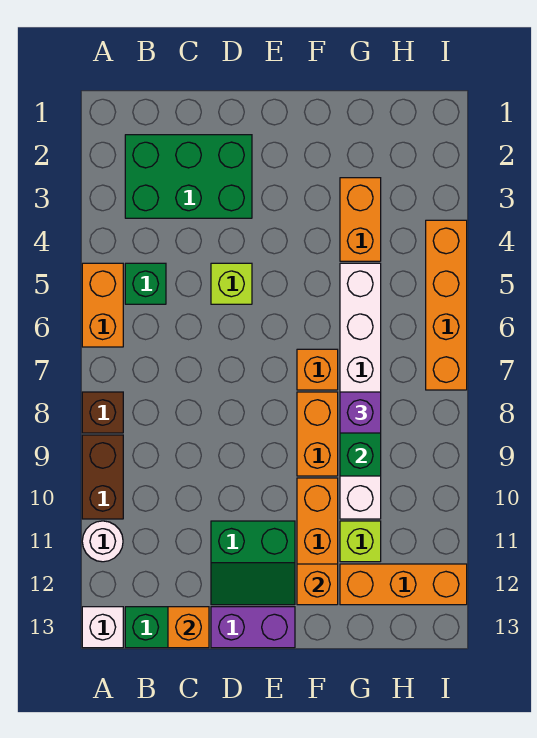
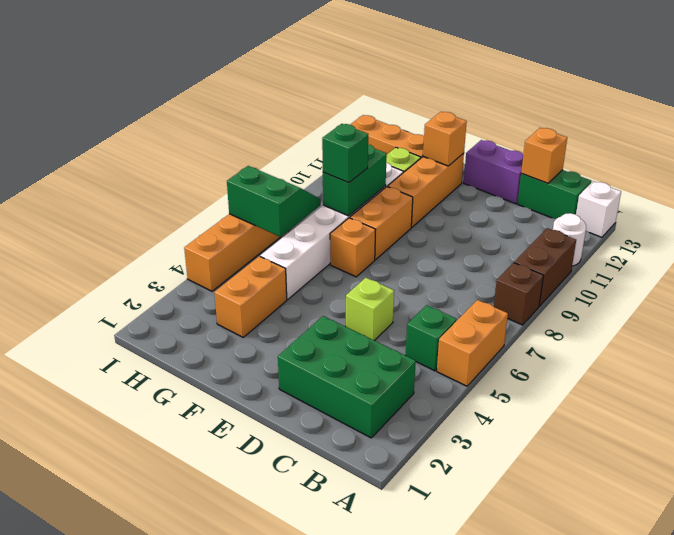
green 2x2 slope [211,521,295,605] -> green 2x2 slope moved to [227,166,321,237]
purple 1x1 brick [340,392,381,433] -> green 1x1 brick [322,124,368,183]

